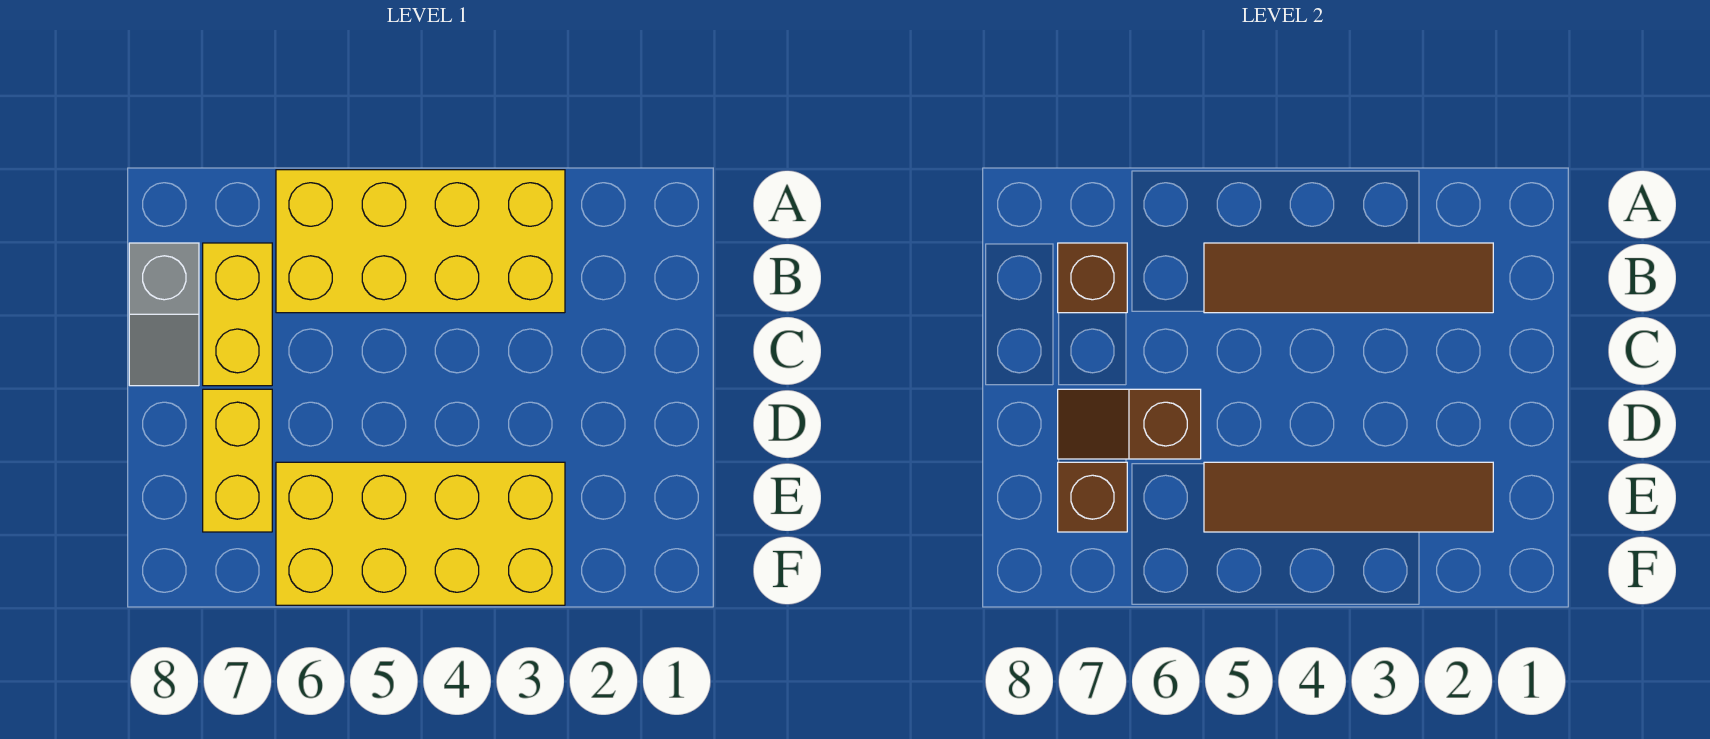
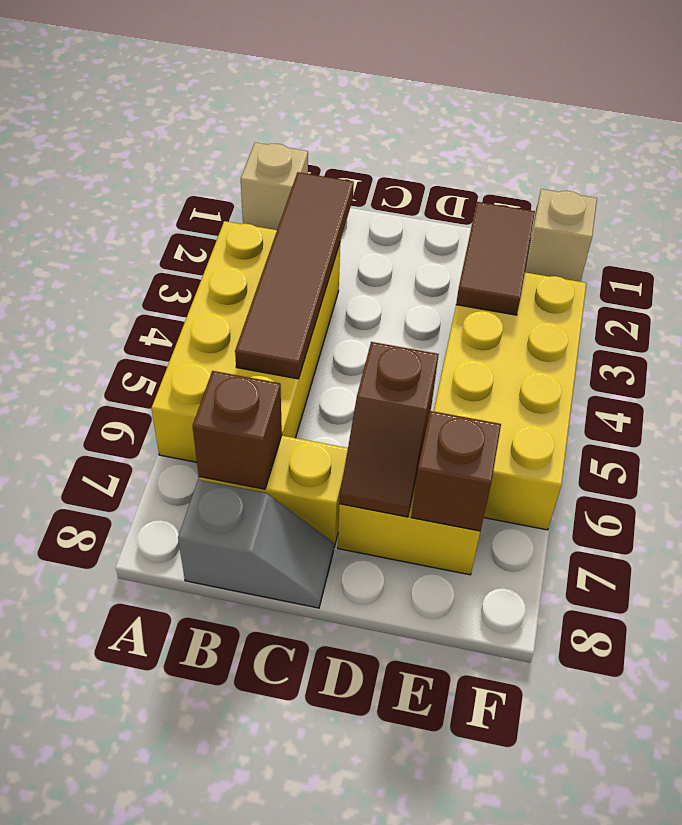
none -> tan 1x1 brick [241,143,308,230]
brown 1x4 tile [1204,462,1493,532] -> brown 1x2 tile [456,202,535,315]
none -> tan 1x1 brick [525,189,597,282]

